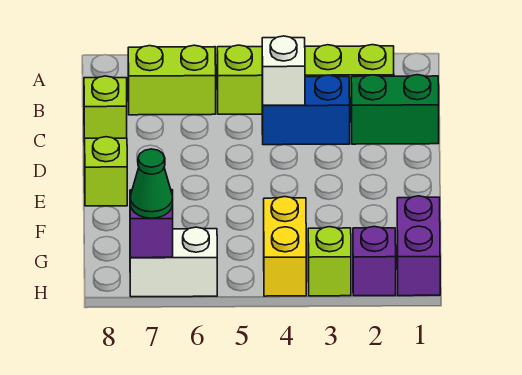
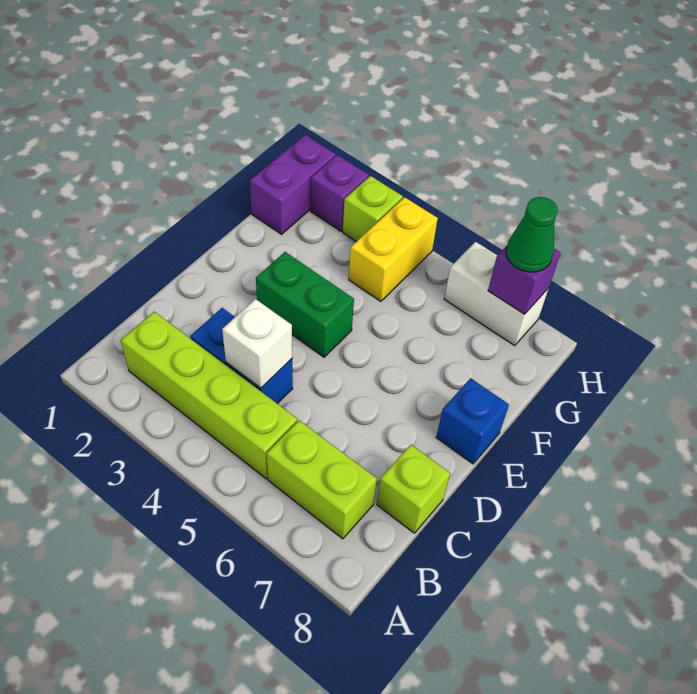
green 1x2 brick [351,75,439,144] -> green 1x2 brick moved to [256,252,354,357]
lime 1x1 brick [85,137,127,206] -> blue 1x1 brick [436,378,509,464]

